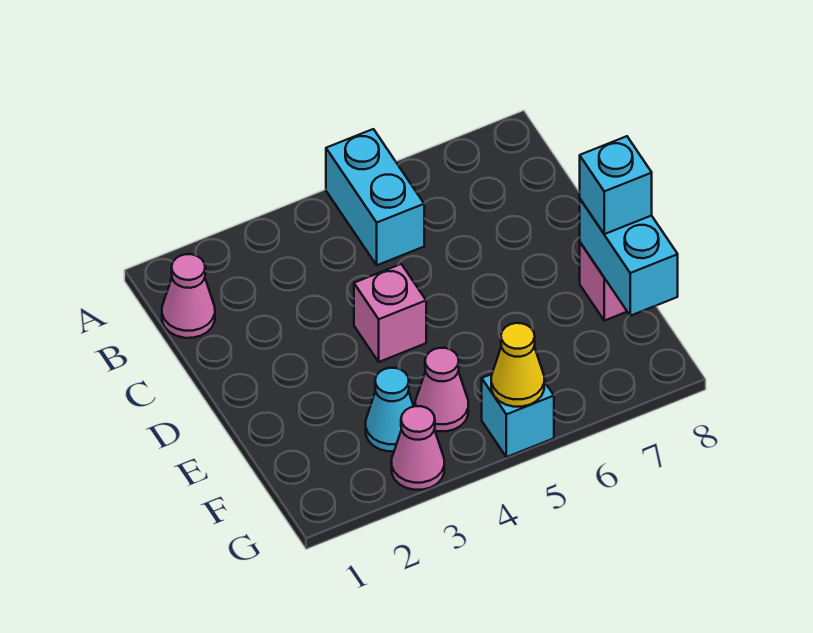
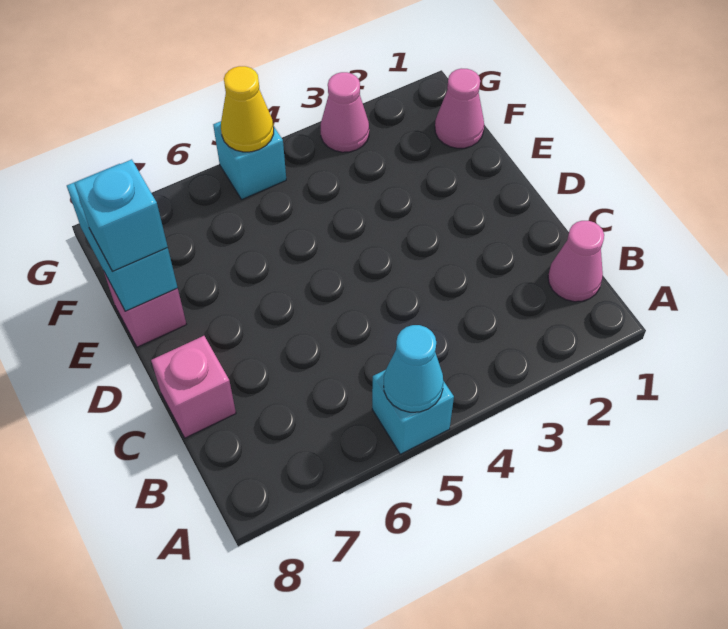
cyan 1x2 brick [326,129,424,265] -> cyan 1x1 brick [372,370,454,454]
pink 1x1 brick [354,264,426,362] -> pink 1x1 brick moved to [151,336,236,438]
cyan 1x1 cone [366,368,414,451] -> cyan 1x1 cone moved to [384,325,443,412]
pink 1x1 cone [415,348,468,431] -> pink 1x1 cone moved to [435,68,484,148]

